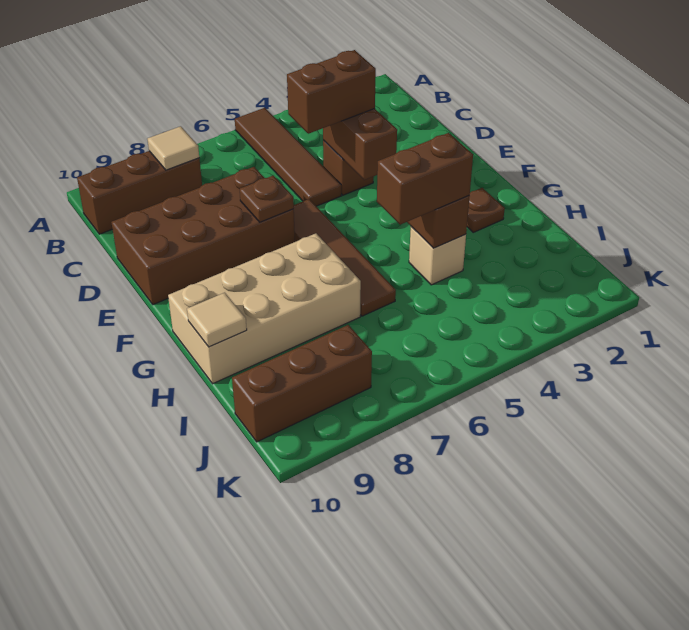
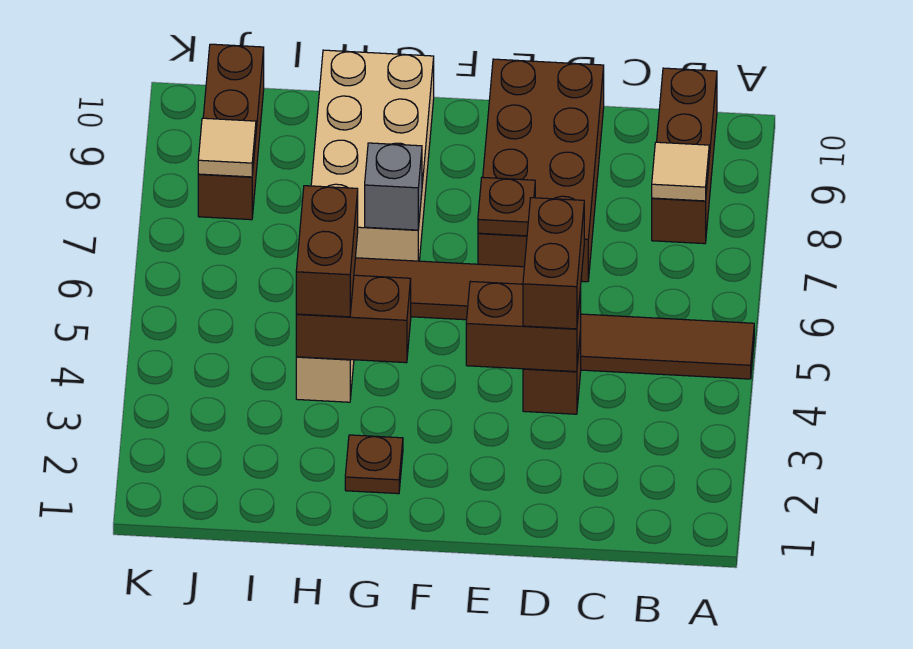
none -> grey 1x1 brick [365,143,422,230]
tan 1x1 tile [187,293,247,347] -> tan 1x1 tile moved to [198,118,256,177]

